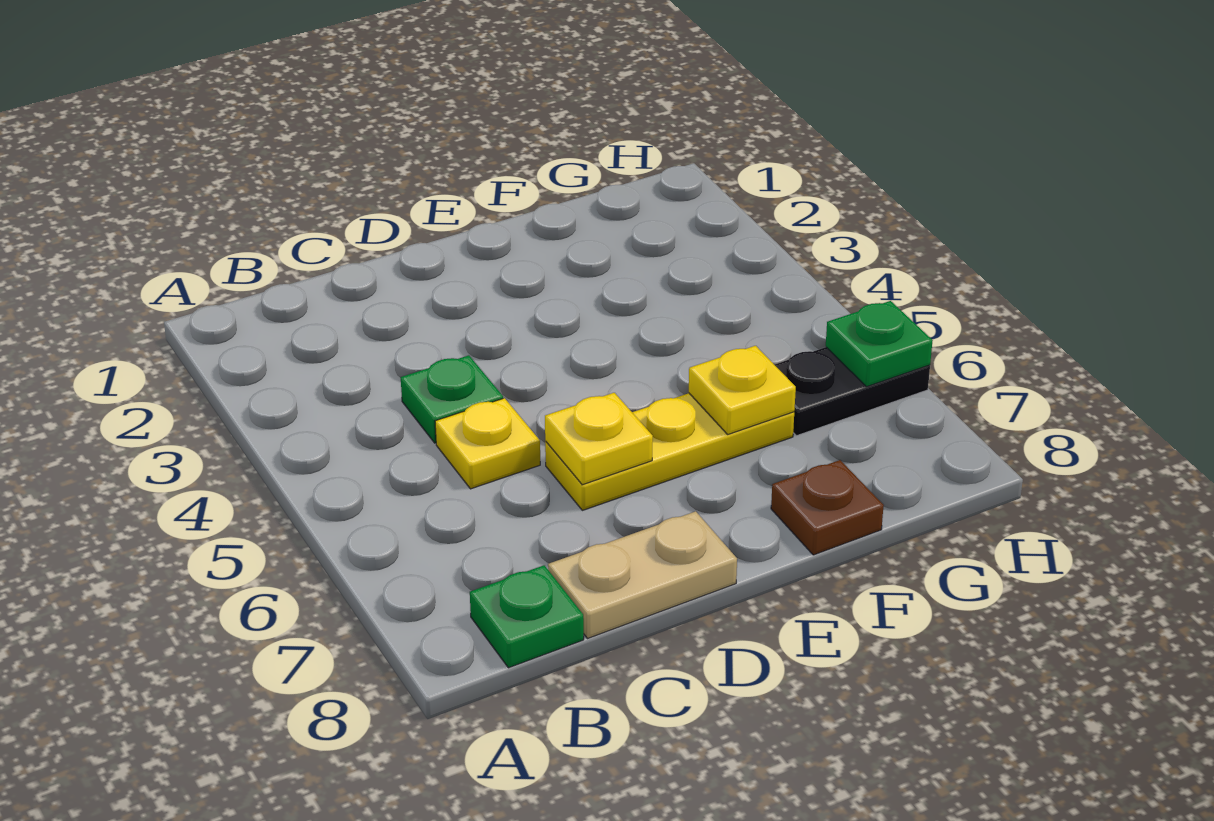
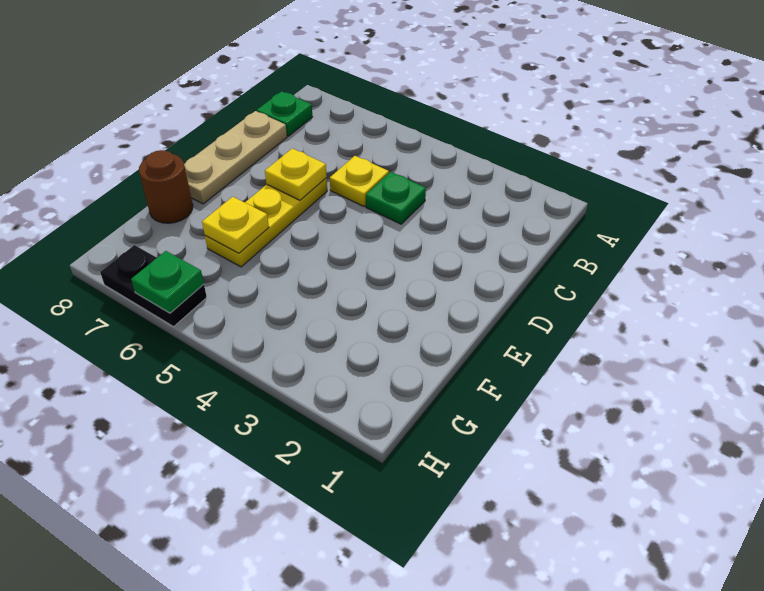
tan 1x2 plate [548,511,737,639] -> tan 1x3 plate [184,111,287,204]
brown 1x1 plate [771,460,884,555] -> brown 1x1 round brick [139,150,193,223]
black 1x2 plate [774,347,930,436] -> black 1x2 plate turned to [100,245,207,327]

